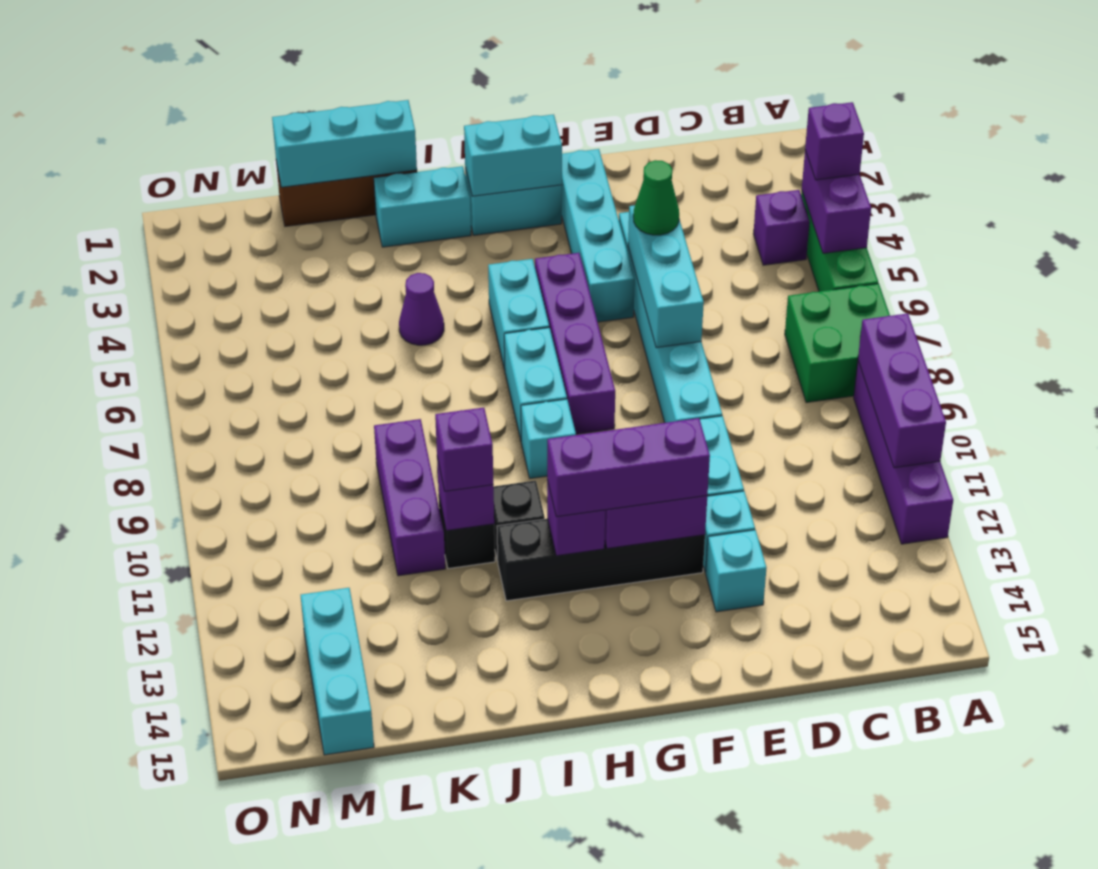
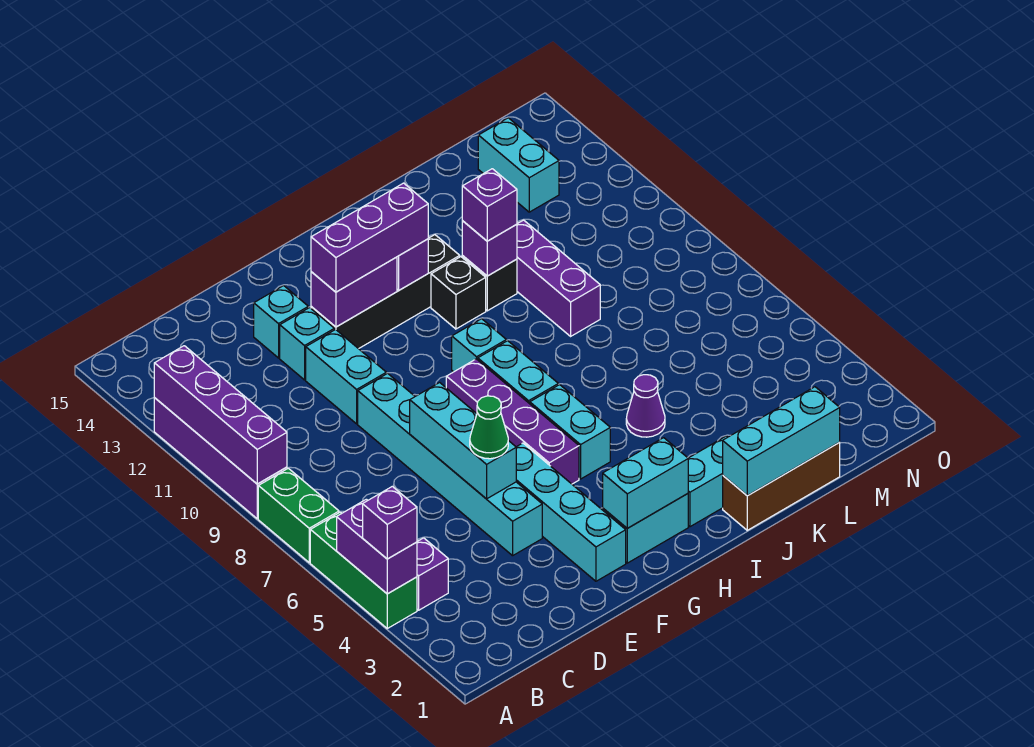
green 2x2 brick [785,284,890,403] -> green 1x2 brick [258,468,339,563]
purple 1x3 brick [858,314,946,468] -> purple 1x4 brick [154,346,287,484]
cyan 1x3 brick [301,588,374,755] -> cyan 1x2 brick [478,118,559,212]

